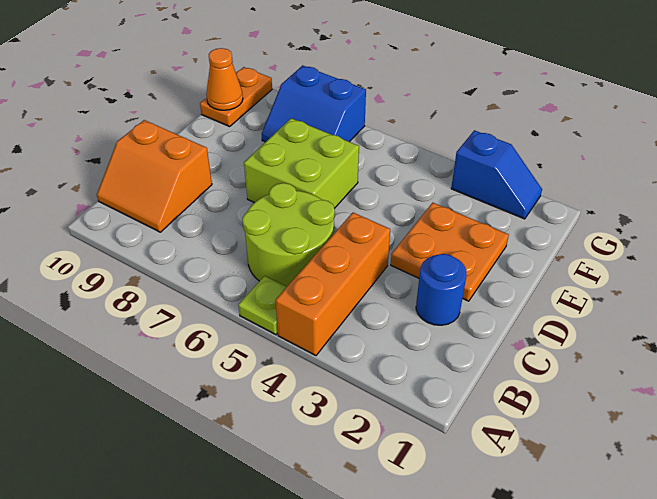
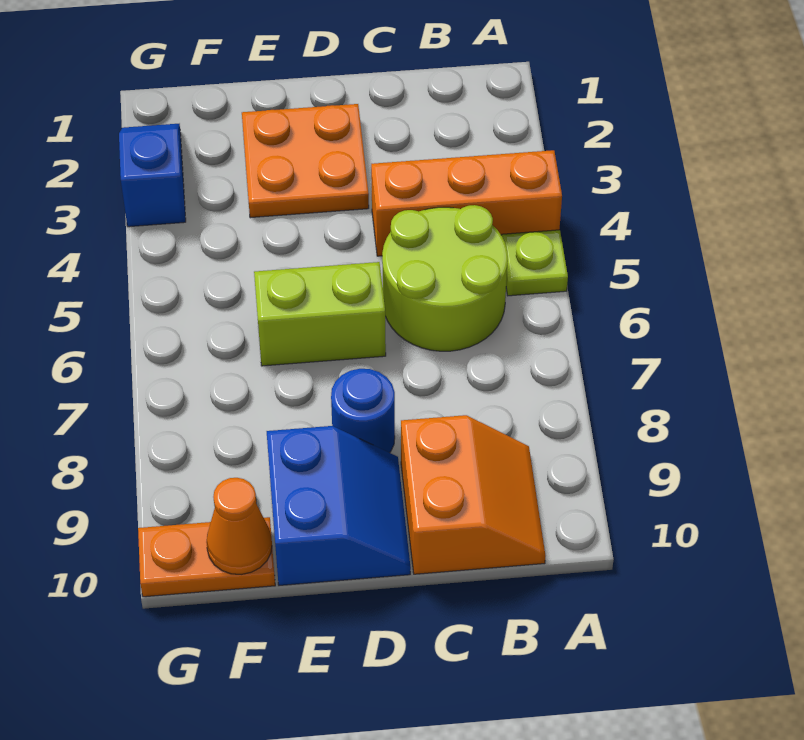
blue 1x1 round brick [416,254,467,325] -> blue 1x1 round brick moved to [331,369,395,453]
lime 2x2 brick [244,118,359,208] -> lime 1x2 brick [254,262,386,366]
blue 2x2 slope [262,65,366,142] -> blue 2x2 slope moved to [267,426,411,585]

